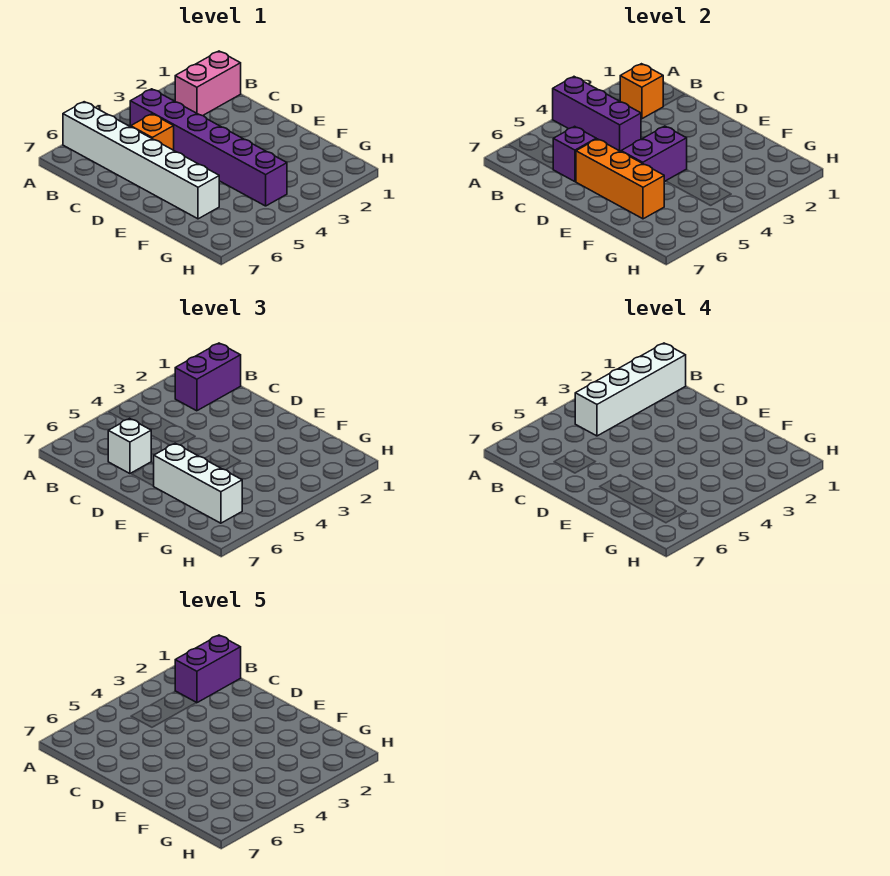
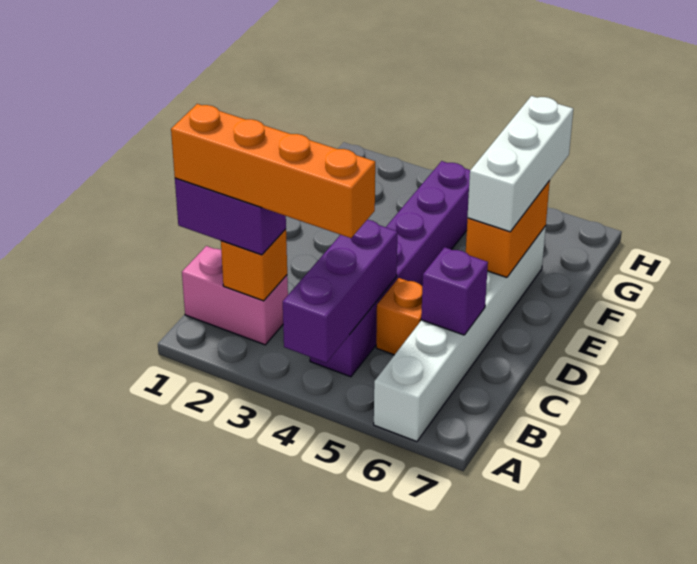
white 1x4 brick [575,343,686,436] -> orange 1x4 brick [171,104,375,238]
purple 1x2 brick [175,635,241,703] -> none
white 1x1 brick [108,418,151,474] -> none
orange 1x3 brick [576,139,664,219] -> orange 1x2 brick [466,181,550,277]
purple 1x2 brick [621,126,687,182] -> none

